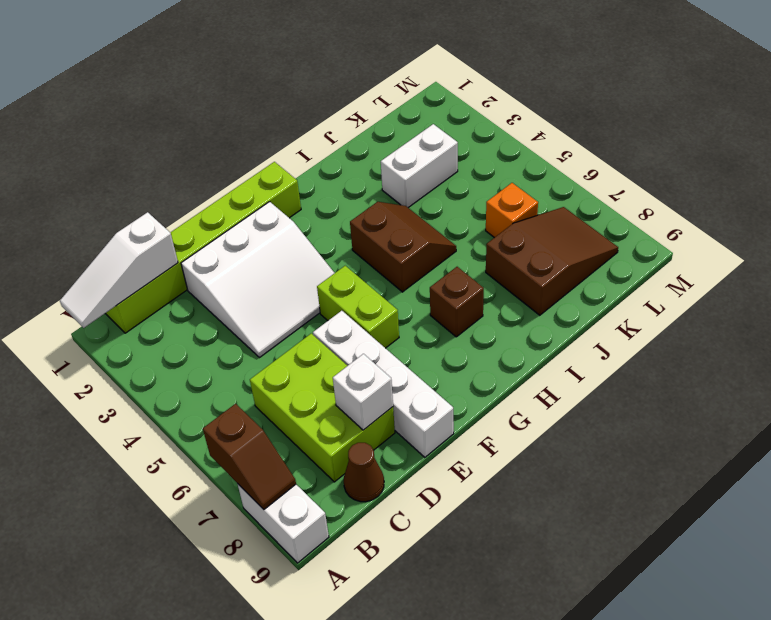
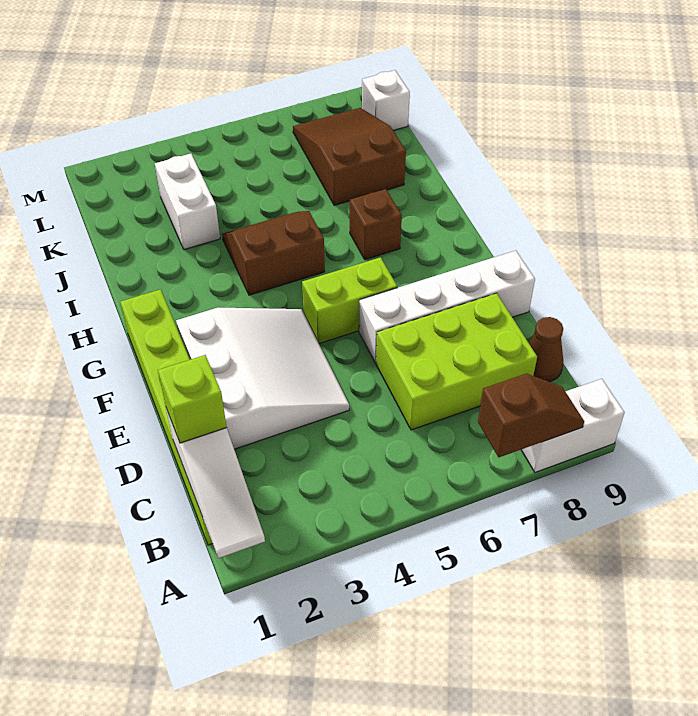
none -> lime 1x1 brick [158,355,227,443]
white 1x1 brick [333,354,393,430] -> white 1x1 brick moved to [362,70,410,130]
orange 1x1 brick [486,183,538,238] -> none

